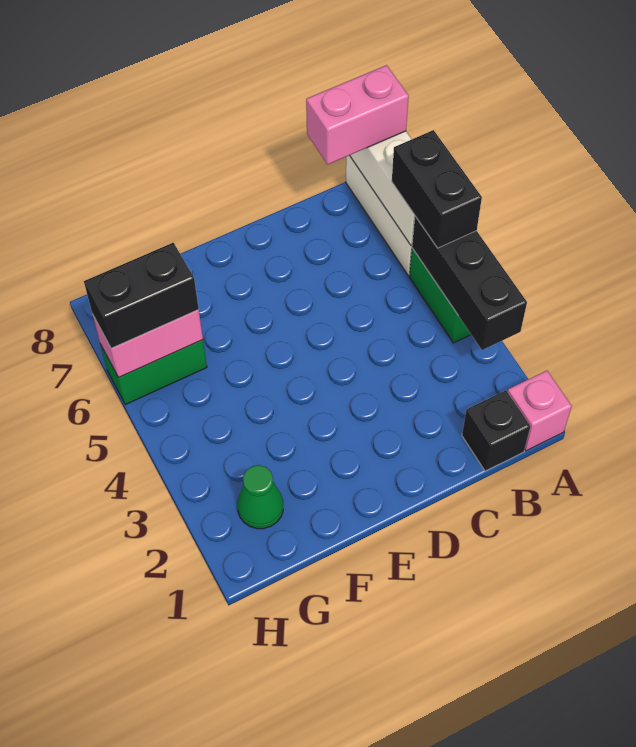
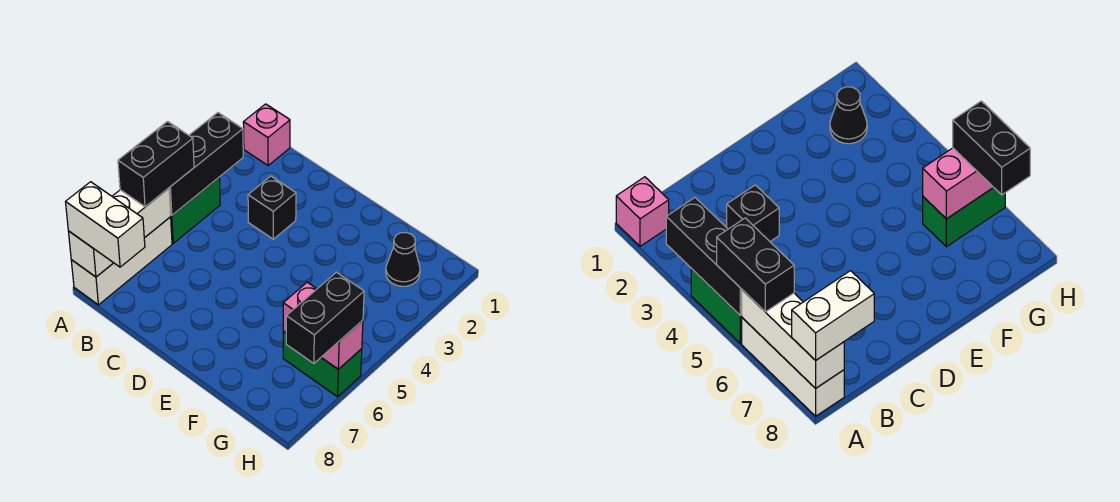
pink 1x2 brick [306,65,409,165] -> white 1x2 brick [66,182,145,267]
black 1x1 brick [462,390,530,471] -> black 1x1 brick moved to [248,176,296,239]
green 1x1 cone [237,465,283,529] -> black 1x1 cone [386,233,420,286]
black 1x2 brick [84,243,199,348] -> black 1x2 brick turned to [286,272,364,364]

